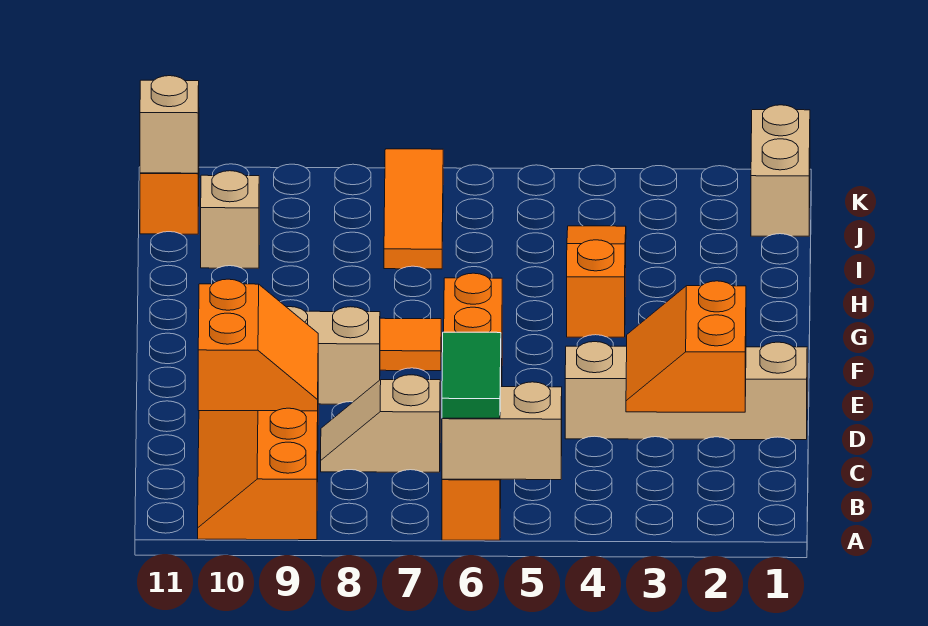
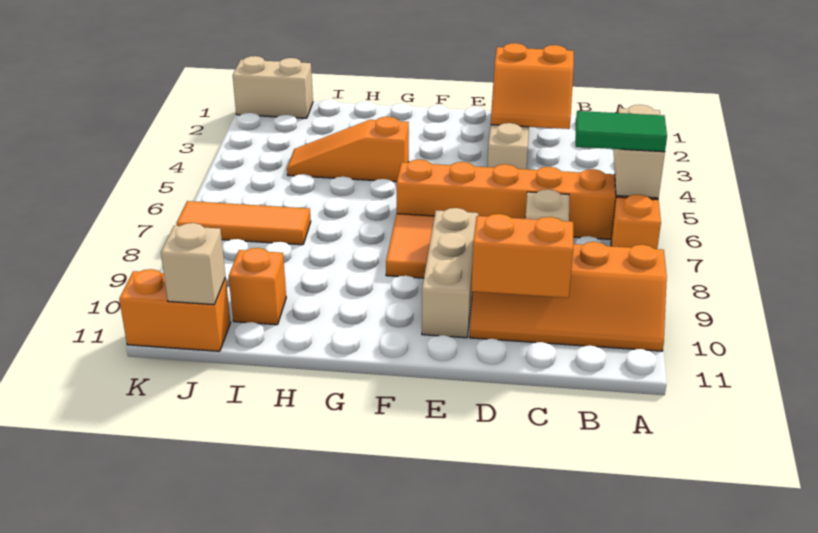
none -> orange 1x1 brick [611,195,661,249]
tan 1x1 brick [201,171,259,268] -> orange 1x1 brick [229,248,286,325]

